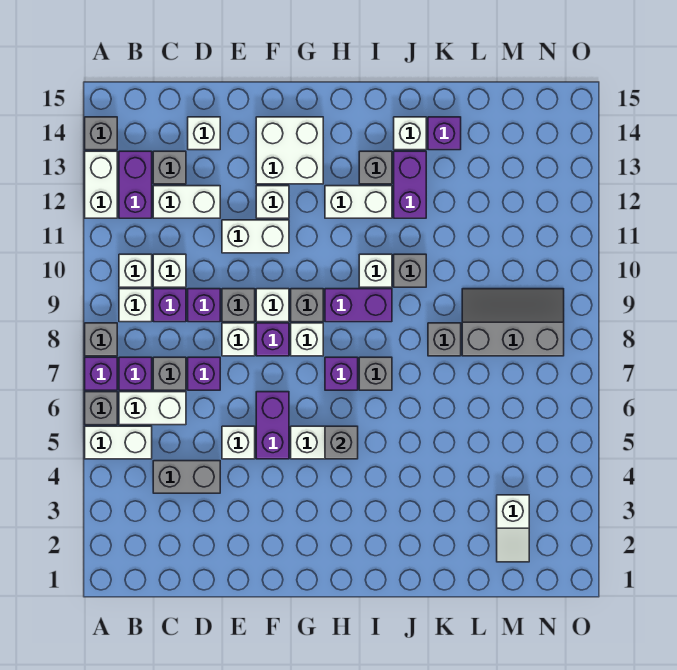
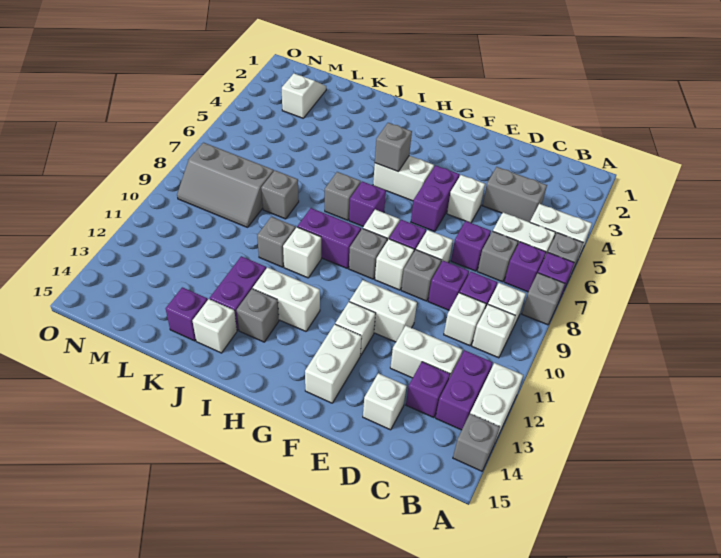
grey 1x1 brick [153,151,186,184] -> purple 1x1 brick [406,362,450,418]
white 2x2 brick [256,117,323,184] -> white 1x2 brick [305,324,362,403]

